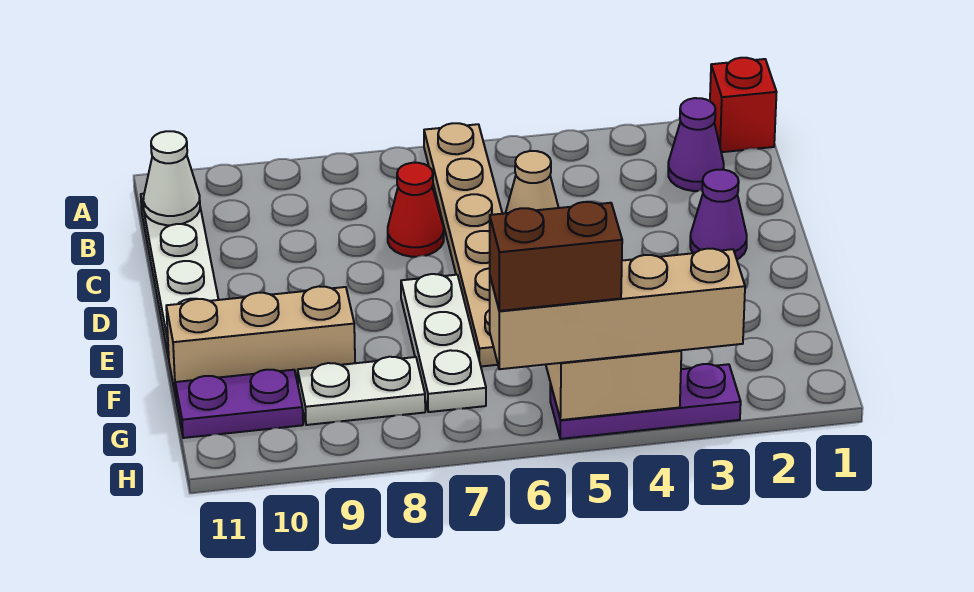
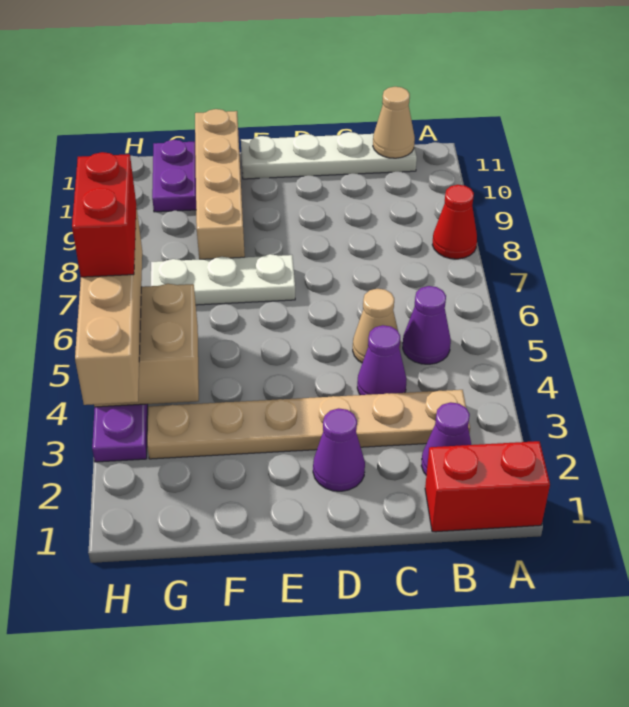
red 1x1 brick [710,58,777,152] -> red 1x2 brick [425,441,550,532]
tan 1x6 plate [424,123,502,366] -> tan 1x6 plate moved to [147,390,470,459]
none -> purple 1x1 cone [403,286,451,364]
white 1x1 cone [143,131,200,225] -> tan 1x1 cone [373,87,415,158]
none -> purple 1x1 cone [357,325,407,395]
red 1x1 cone [388,163,444,257] -> red 1x1 cone moved to [432,185,477,259]
tan 1x3 brick [166,286,355,397] -> tan 1x4 brick [195,109,245,259]
white 1x2 plate [298,357,425,425] -> none
brown 1x2 brick [490,202,622,311] -> red 1x2 brick [72,152,136,277]

